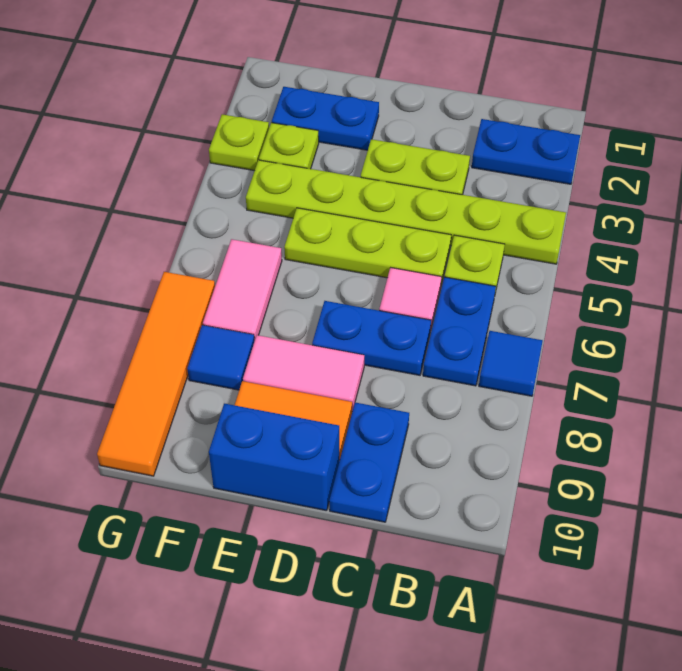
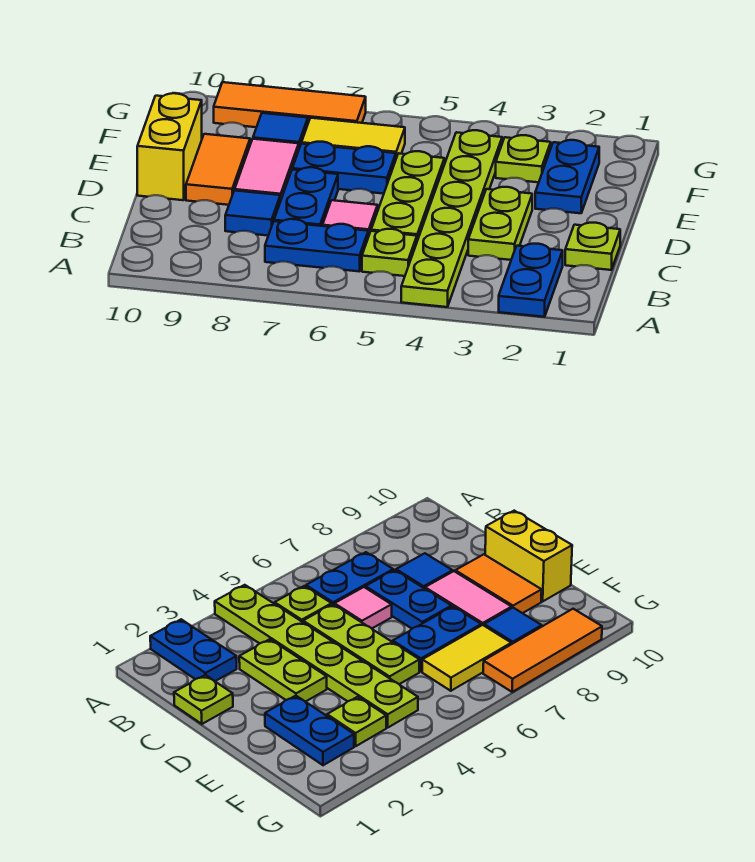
blue 1x1 tile [479,331,543,396] -> blue 1x1 tile moved to [225,190,280,236]
blue 1x2 plate [329,403,409,522] -> blue 1x2 plate moved to [292,142,396,194]
blue 1x2 brick [209,404,339,511] -> yellow 1x2 brick [137,93,202,200]
pink 1x2 tile [203,239,282,341] -> yellow 1x2 tile [302,118,405,158]
lime 1x1 plate [209,114,269,171] -> lime 1x1 plate moved to [565,223,620,270]
orange 1x4 tile [97,272,215,476] -> orange 1x3 tile [214,82,366,127]

